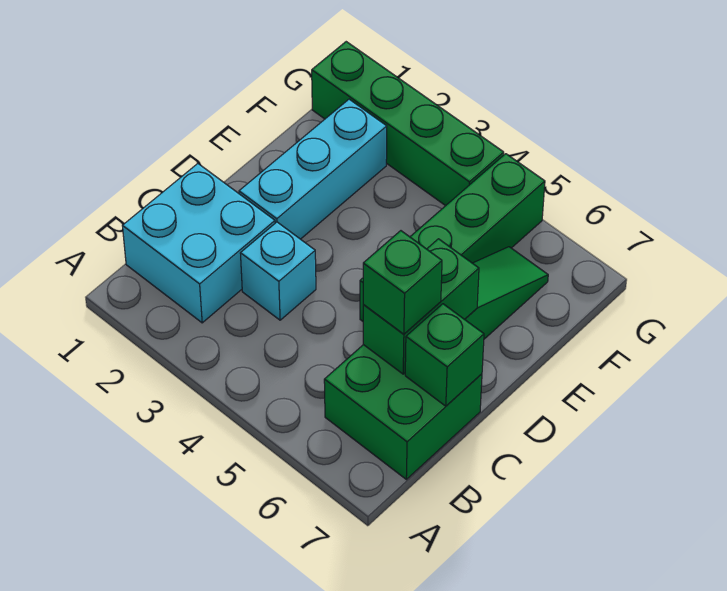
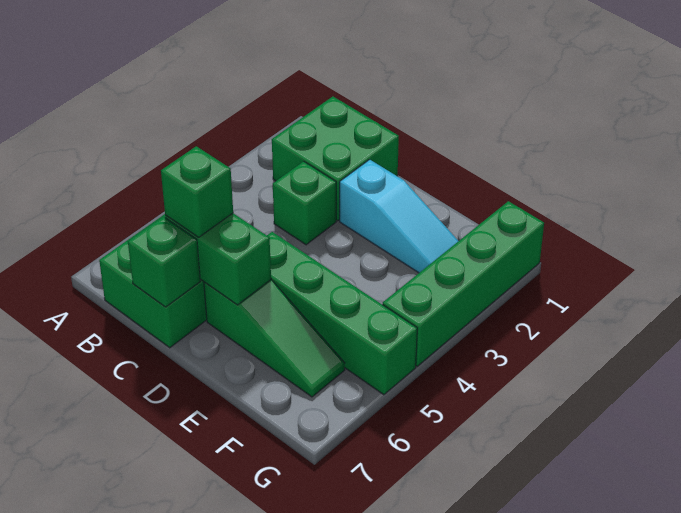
cyan 2x2 brick [123,164,275,323] -> green 2x2 brick [272,97,399,221]
cyan 1x1 brick [240,222,316,320] -> green 1x1 brick [273,161,336,245]
cyan 1x3 brick [239,99,387,239] -> cyan 1x3 slope [340,160,458,273]

